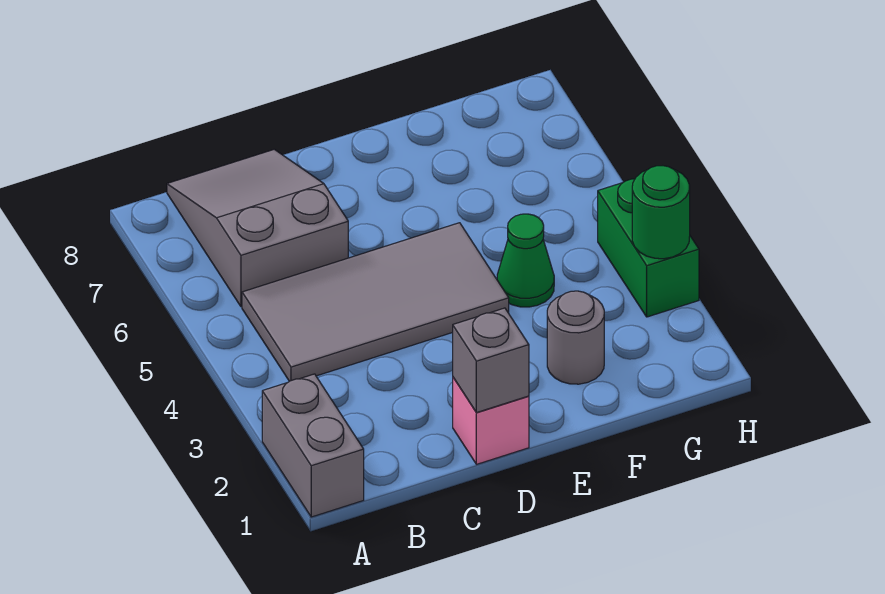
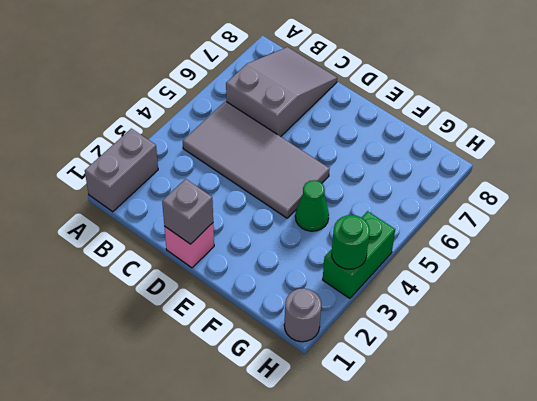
grey 1x1 round brick [547,291,604,384] -> grey 1x1 round brick moved to [284,288,321,342]

